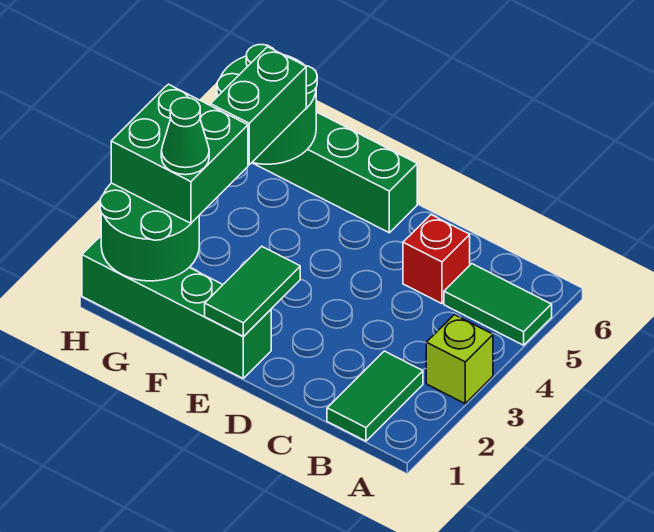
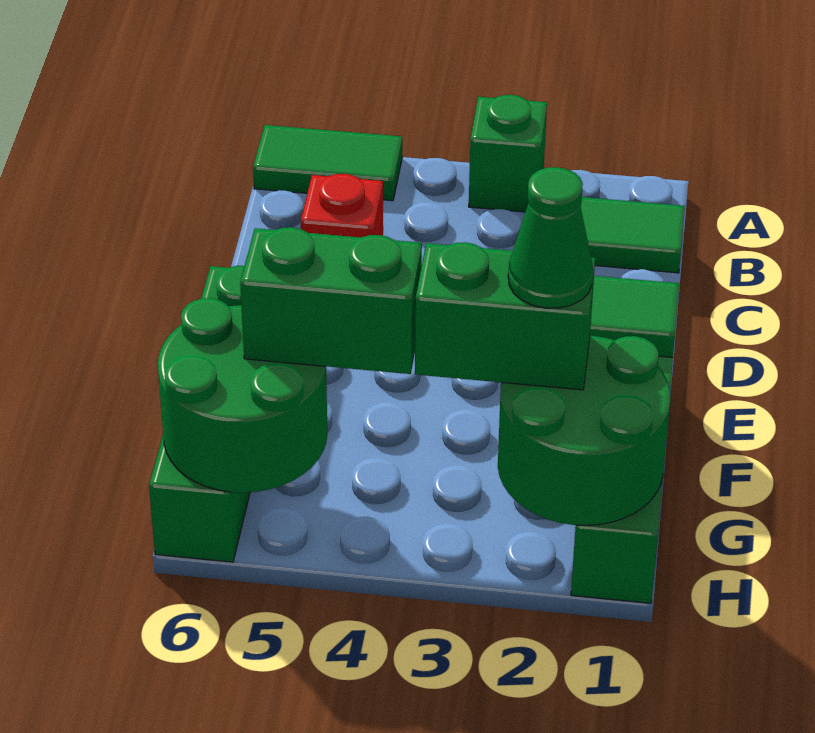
lime 1x1 brick [426,315,493,403] -> green 1x1 brick [469,95,547,212]
green 1x2 tile [444,264,552,345] -> green 1x2 tile turned to [253,125,402,201]
green 2x2 brick [111,84,248,223] -> green 1x2 brick [415,242,595,390]

